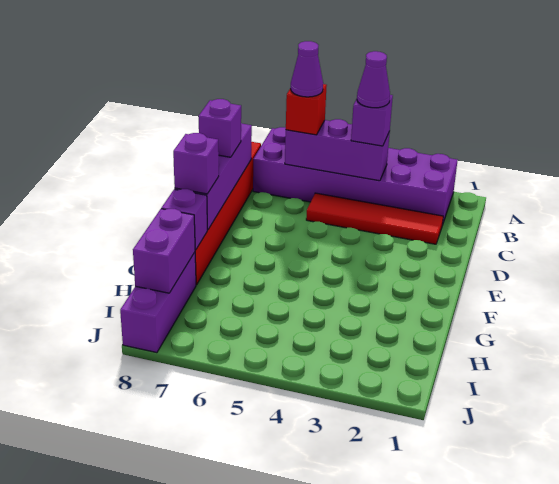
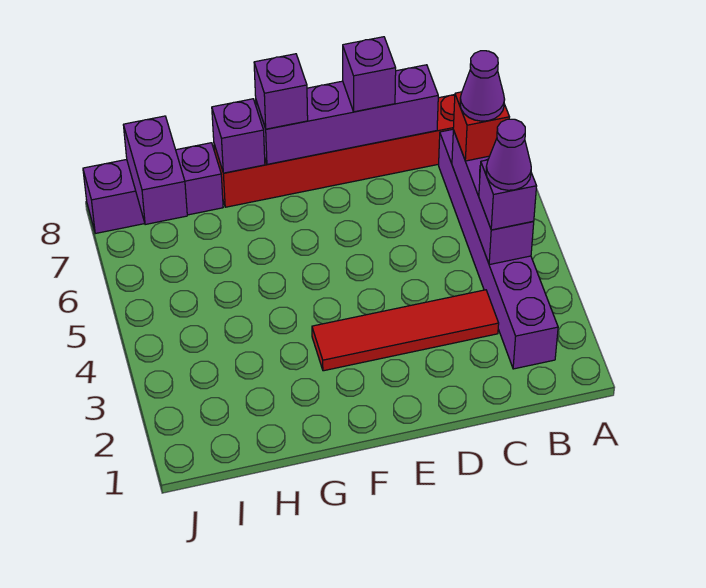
purple 2x6 brick [253,127,458,225] -> purple 1x6 brick [439,129,558,369]
red 1x4 tile [306,193,443,244] -> red 1x4 tile turned to [312,290,499,371]
purple 1x2 brick [133,209,195,293] -> purple 1x2 brick turned to [123,116,187,225]

